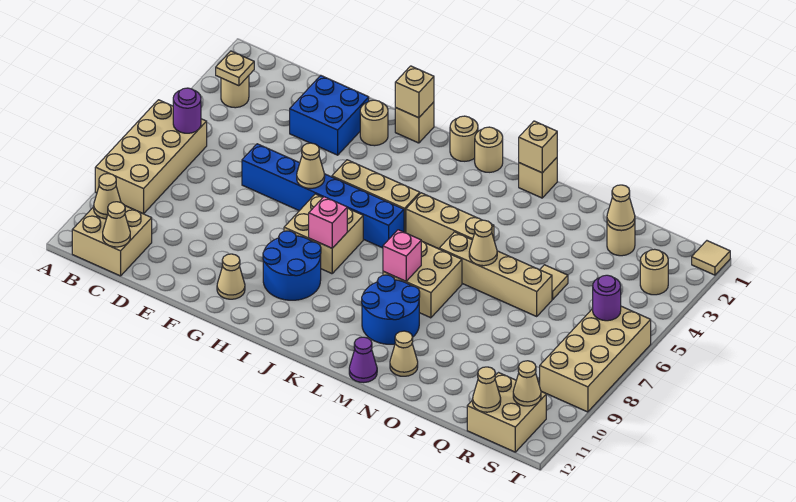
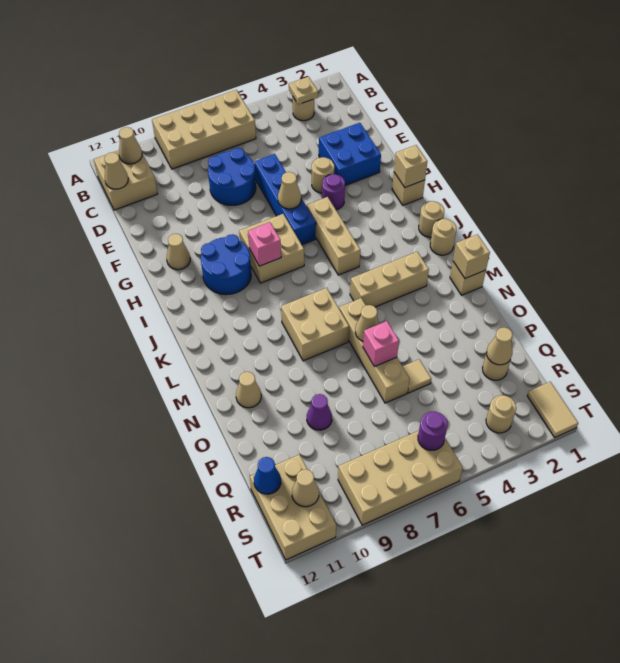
purple 1x1 round brick [173,88,201,133] -> purple 1x1 round brick moved to [322,174,345,210]
blue 1x6 brick [242,144,404,248] -> blue 1x4 brick [254,154,316,245]
tan 1x1 round brick [360,100,388,146] -> tan 1x1 round brick moved to [312,157,334,193]
tan 1x3 brick [406,193,494,249] -> tan 1x3 brick turned to [350,252,429,307]
pink 1x1 brick [383,230,421,281] -> pink 1x1 brick moved to [363,321,399,367]
blue 2x2 round brick [362,275,420,344] -> blue 2x2 round brick moved to [208,148,256,205]
purple 1x1 cone [349,337,377,383] -> purple 1x1 cone moved to [307,394,332,430]
tan 2x2 brick [467,373,546,452] -> tan 2x3 brick [250,455,336,560]
tan 1x1 cone [473,367,501,412] -> blue 1x1 cone [254,457,281,494]
tan 1x1 tile [692,241,730,275] -> tan 1x2 tile [527,382,578,438]

